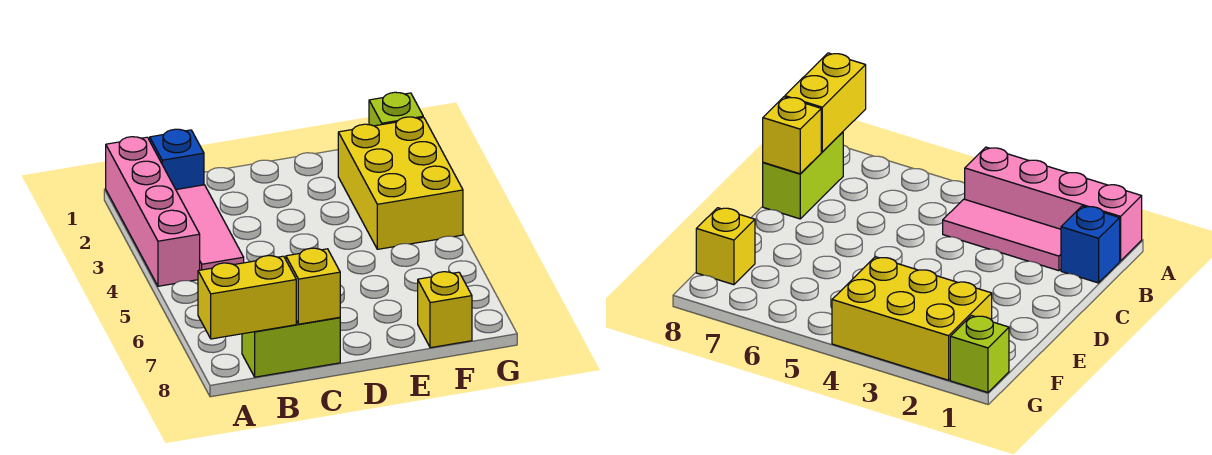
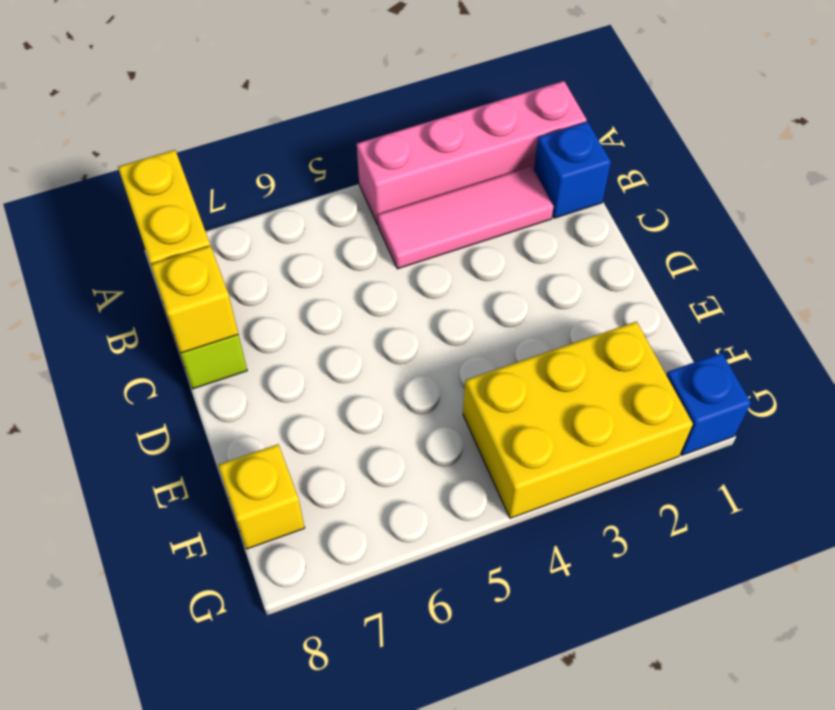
lime 1x1 brick [369,92,423,126] -> blue 1x1 brick [666,353,751,455]

